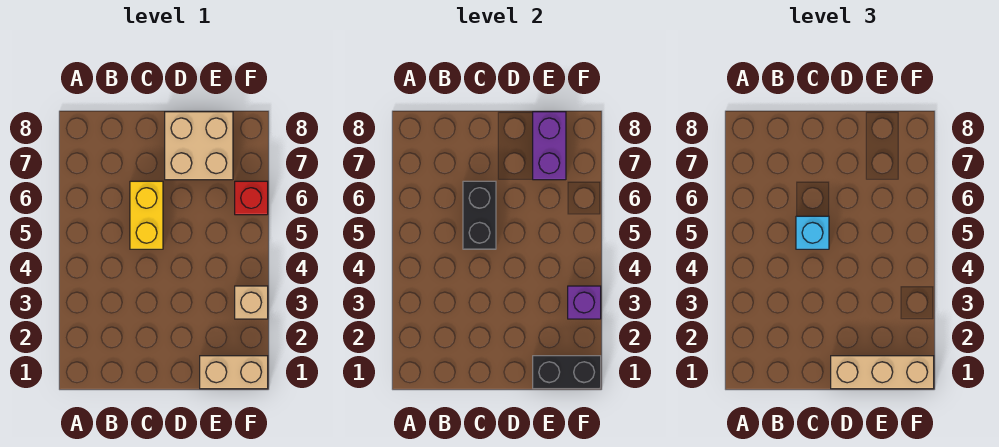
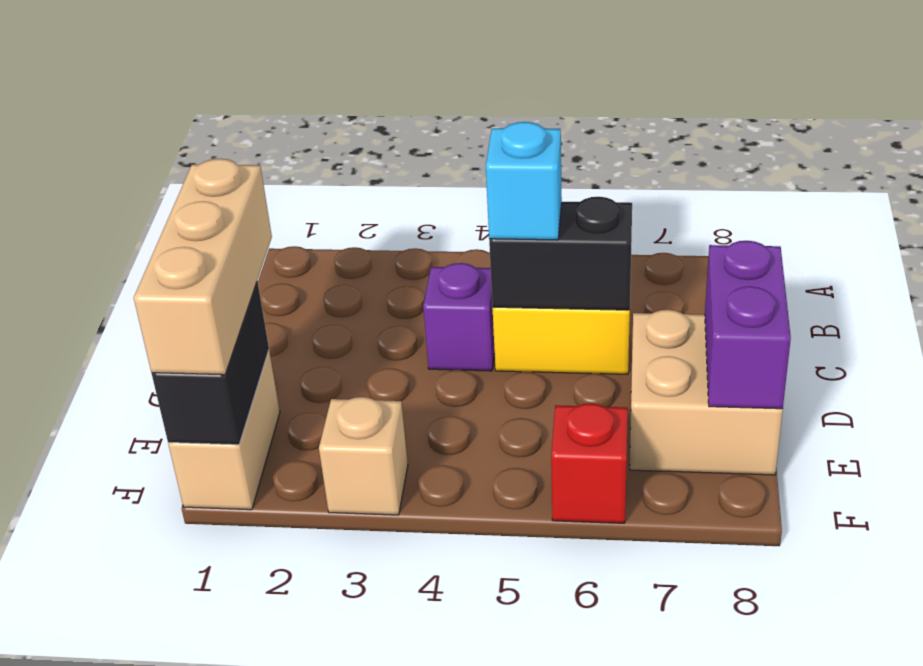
purple 1x2 brick [533,112,566,180] -> purple 1x2 brick turned to [705,241,791,409]
purple 1x1 brick [568,286,601,319] -> purple 1x1 brick moved to [423,263,495,371]

